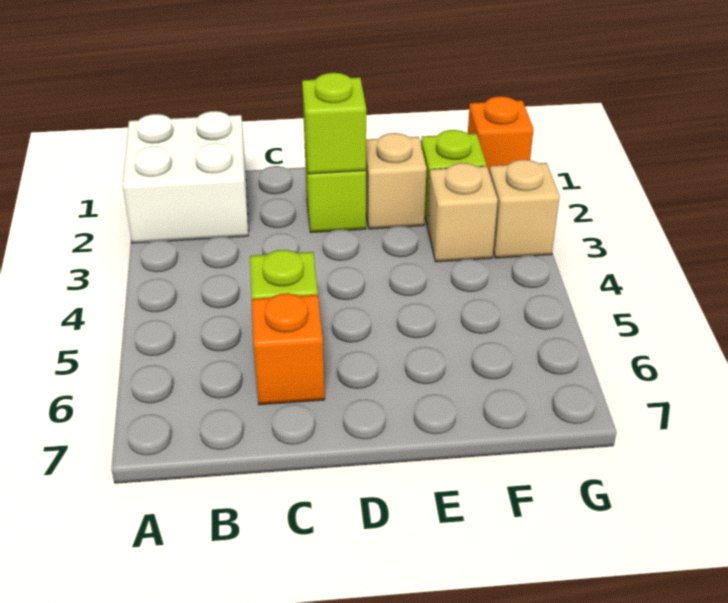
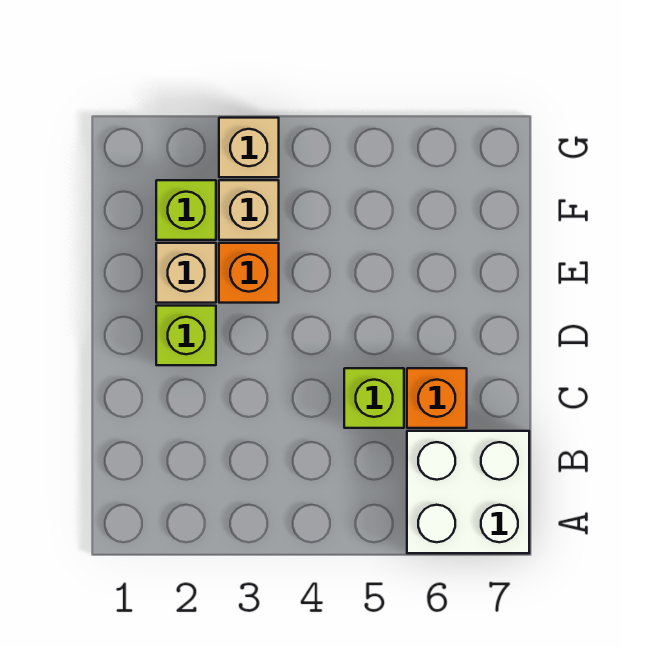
white 2x2 brick [122,111,248,243] -> white 2x2 brick moved to [407,431,529,553]
lime 1x1 brick [302,73,366,174] -> none
orange 1x1 brick [468,96,534,172] -> orange 1x1 brick moved to [219,243,279,303]

